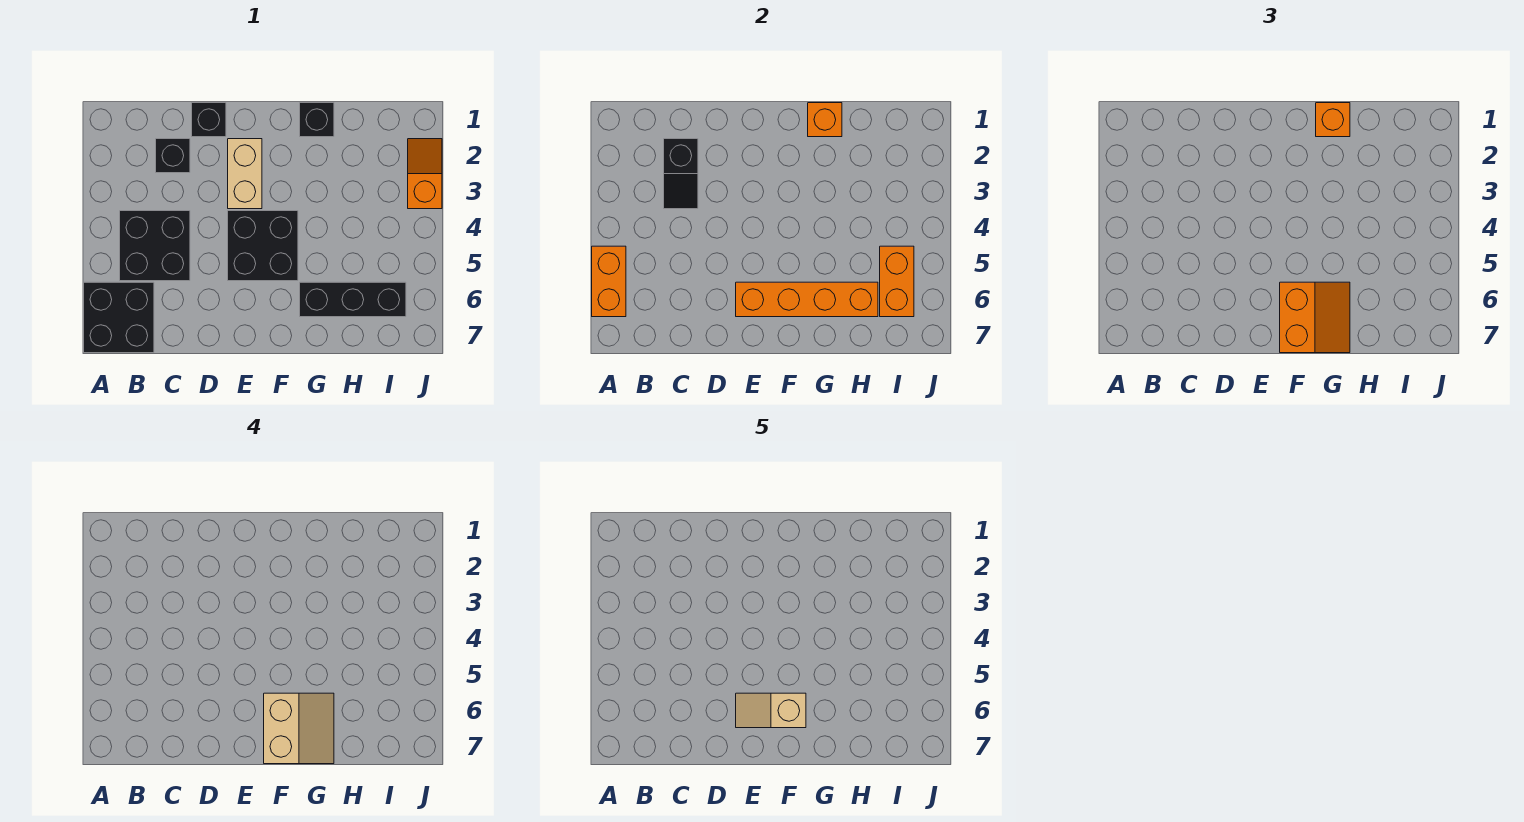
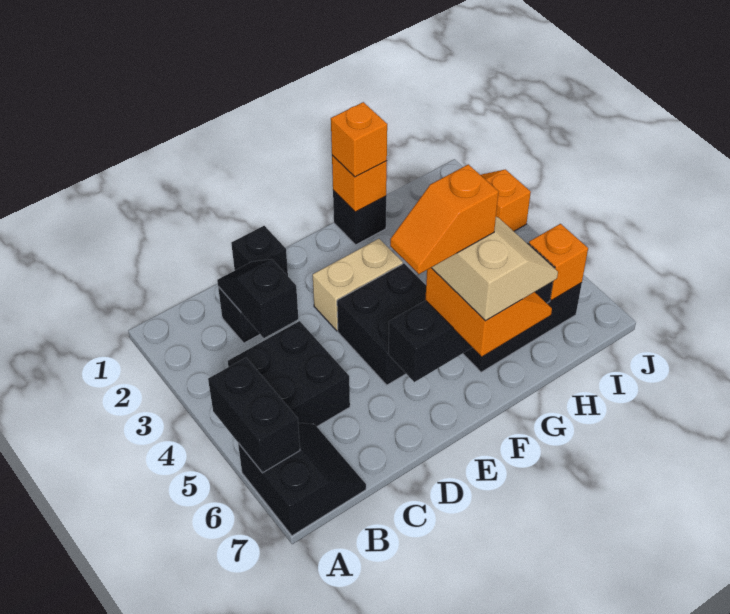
orange 1x2 brick [592,246,626,317] -> black 1x2 brick [208,358,300,473]
black 2x2 brick [84,282,154,353] -> black 2x2 slope [238,423,366,536]
black 1x2 slope [664,139,698,209] -> black 1x2 slope turned to [217,259,298,338]
tan 1x2 brick [228,139,262,209] -> tan 1x2 brick turned to [313,239,403,331]
orange 1x4 brick [736,282,878,317] -> black 1x4 brick [389,243,555,382]
tan 1x2 slope [736,693,806,728] -> orange 1x2 slope [390,164,498,274]
orange 1x2 brick [880,246,914,317] -> orange 1x1 brick [529,224,588,300]

